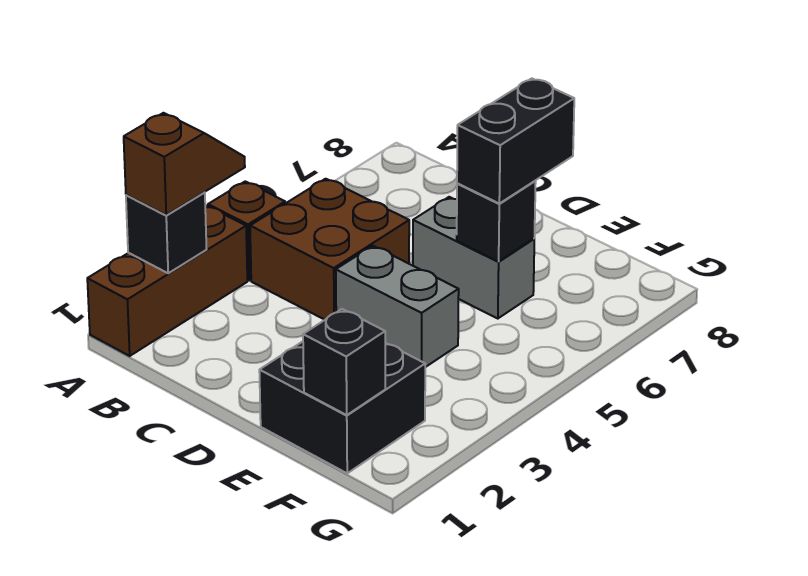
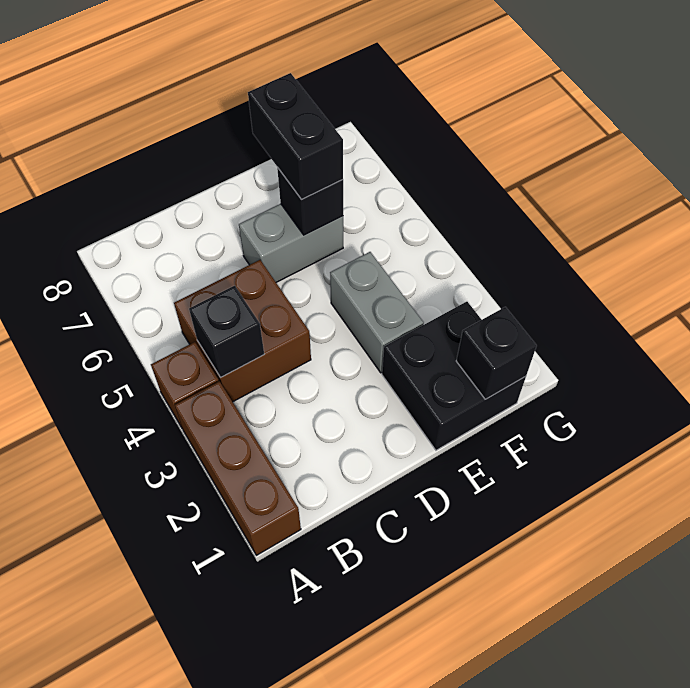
black 1x1 brick [126,192,207,273] -> black 1x1 brick moved to [189,286,264,378]
brown 1x2 slope [124,113,245,215] -> none
grey 1x2 brick [336,246,459,367] -> grey 1x2 brick turned to [330,252,424,373]

